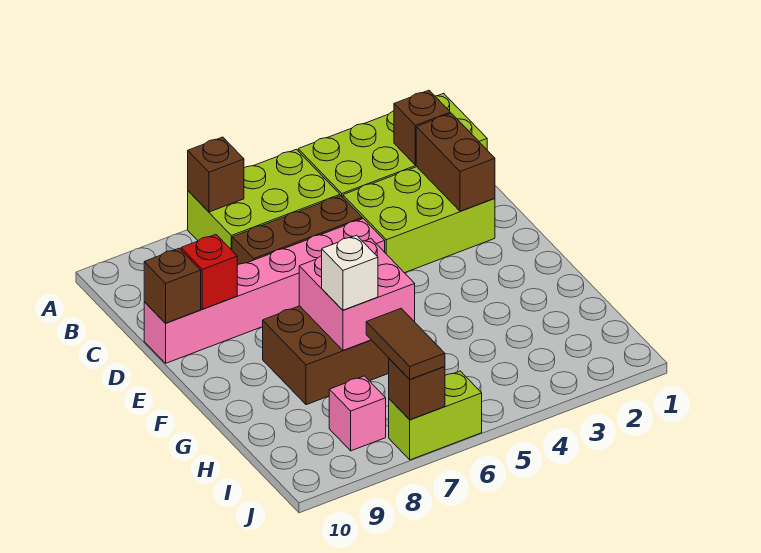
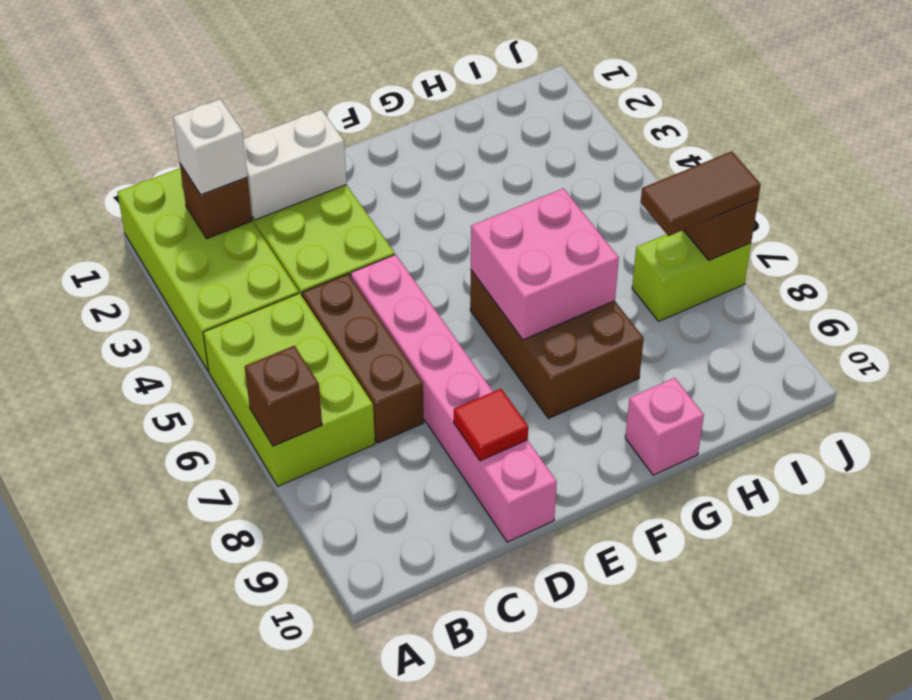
brown 1x2 brick [416,113,495,211] -> white 1x2 brick [243,110,347,220]
red 1x1 brick [181,234,237,309] -> red 1x1 tile [454,389,528,461]
brown 1x1 brick [144,248,201,323] -> none
white 1x1 brick [322,235,378,310] -> white 1x1 brick moved to [173,99,248,195]
pink 1x1 brick [329,376,386,451] -> pink 1x1 brick moved to [625,378,704,475]
lime 1x2 brick [389,371,482,460] -> lime 1x2 brick turned to [632,230,751,321]

